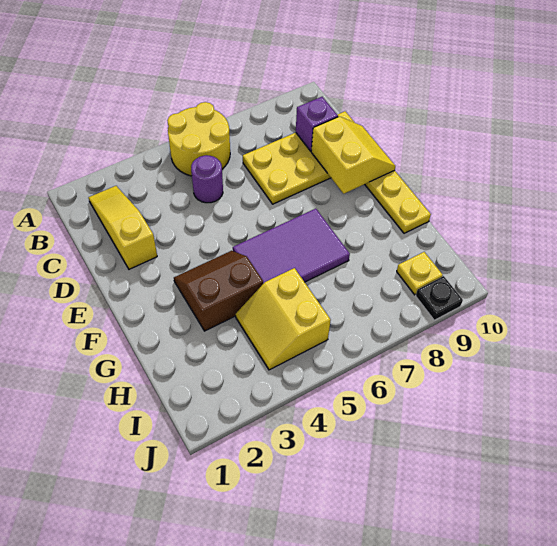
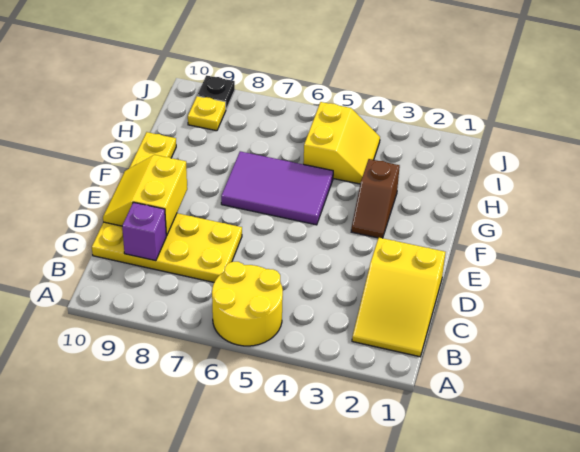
yellow 1x3 slope [89,186,157,269] -> yellow 2x3 slope [352,238,446,357]
purple 1x1 round brick [191,155,223,203] -> none
brown 2x2 slope [174,251,263,331] -> brown 1x2 slope [351,159,400,238]

